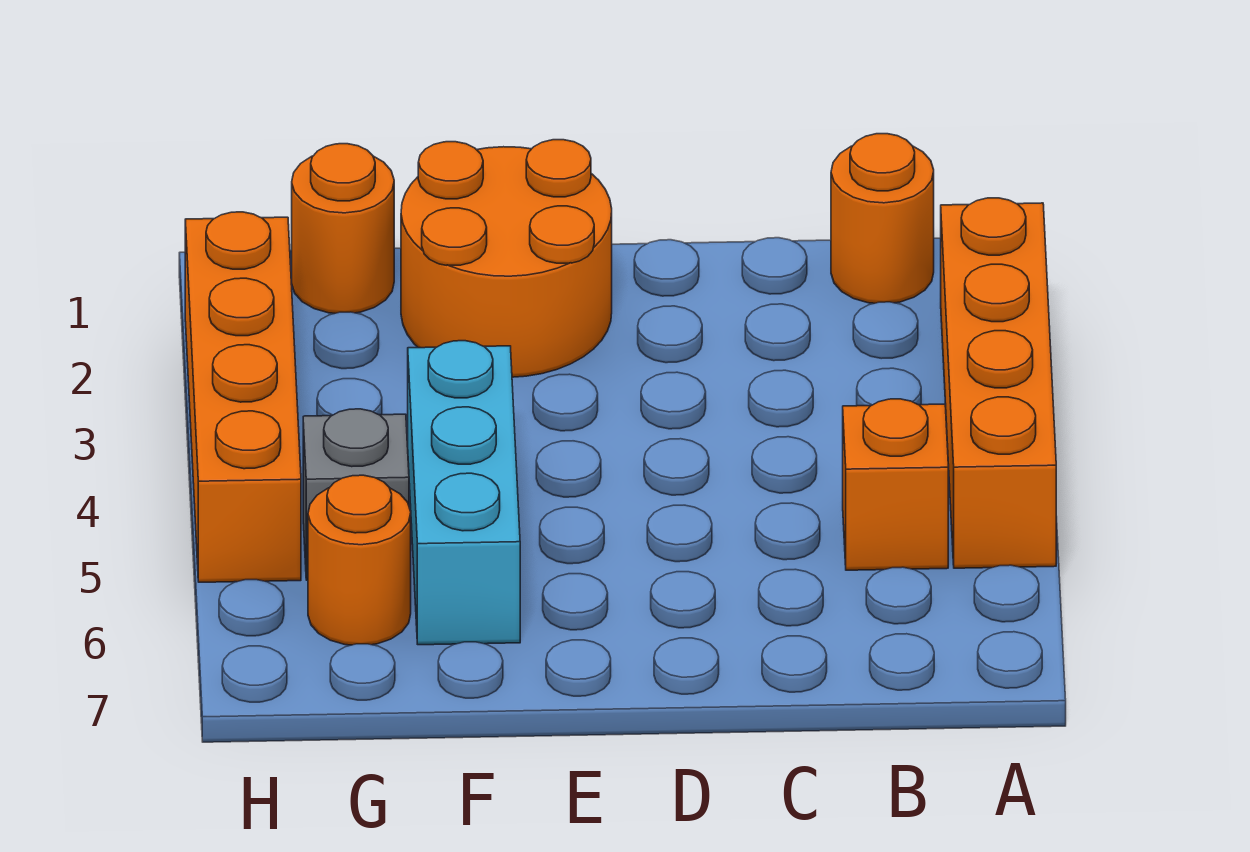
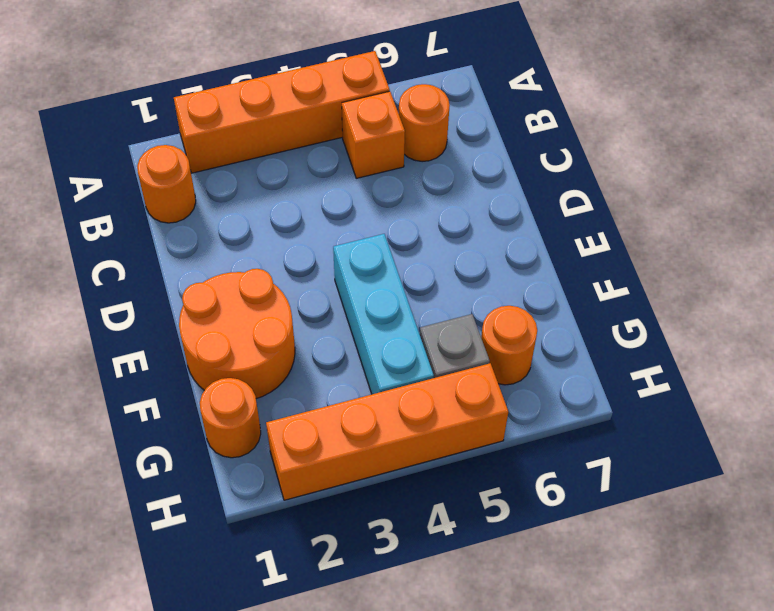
none -> orange 1x1 round brick [399,84,450,162]
cyan 1x3 brick [408,341,520,645] -> cyan 1x3 brick turned to [333,234,434,394]

